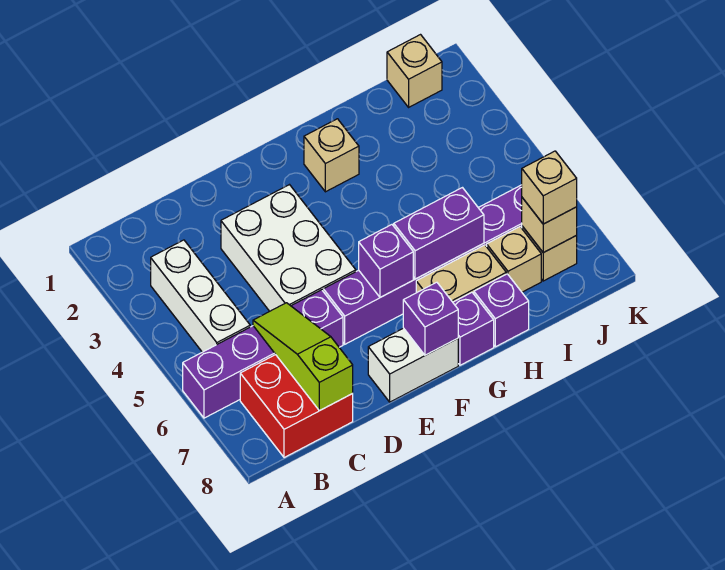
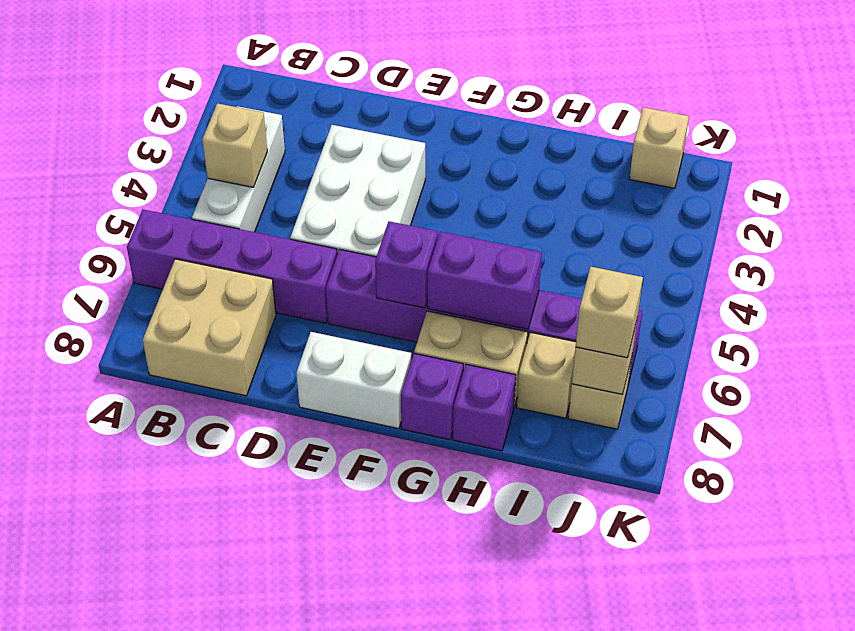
red 2x2 brick [240,355,353,458] -> tan 2x2 brick [143,259,276,396]
lime 1x3 slope [253,303,353,411] -> none
purple 1x1 brick [403,282,458,355] -> none
tan 1x1 brick [304,119,359,192] -> tan 1x1 brick moved to [202,103,267,187]

